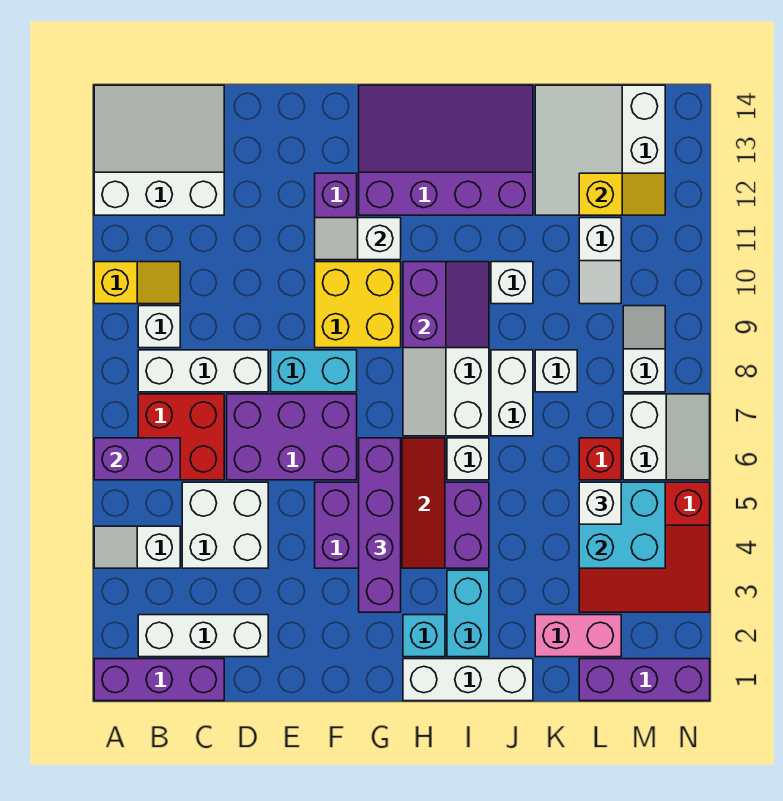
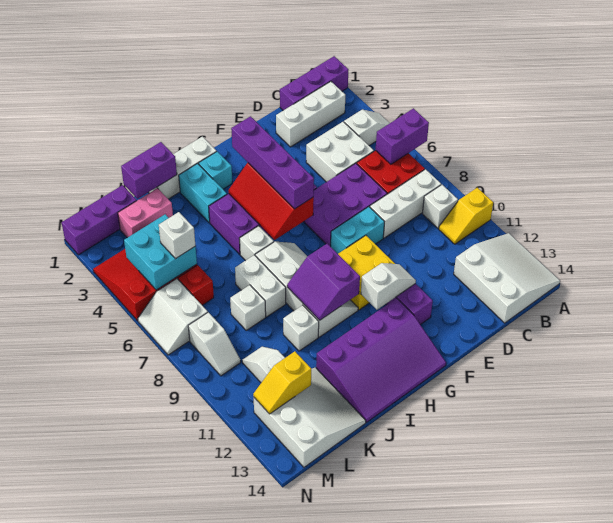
white 3x3 slope [94,85,224,215] -> white 3x3 slope turned to [454,233,560,323]
none -> purple 1x2 brick [121,142,177,199]

